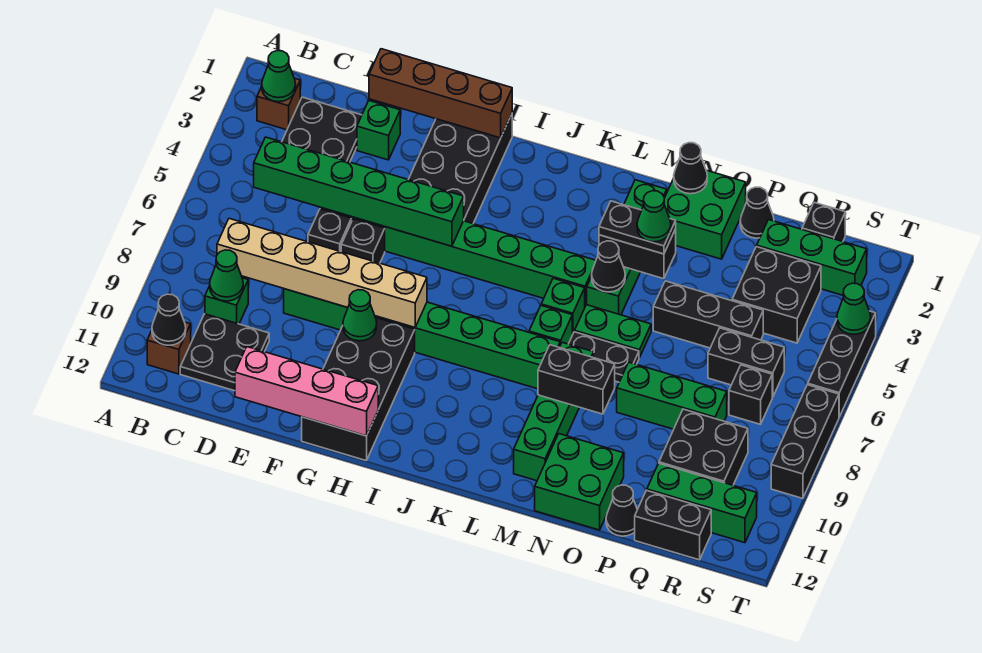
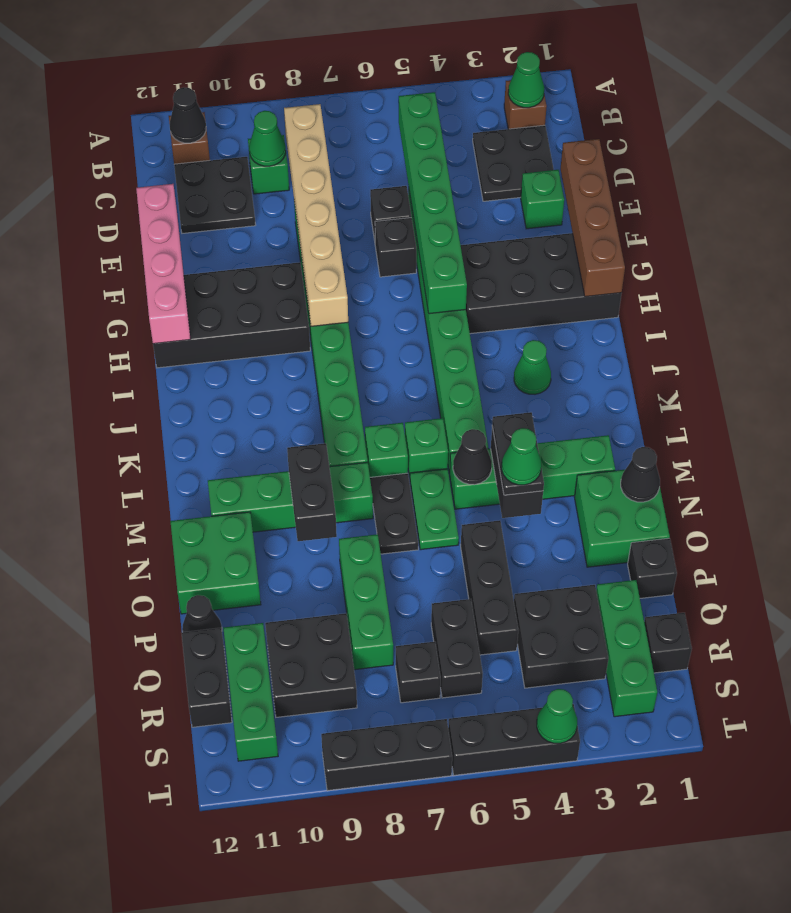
green 1x1 cone [343,290,377,341] -> green 1x1 cone moved to [514,340,551,394]
black 1x1 cone [740,187,774,238] -> black 1x1 brick [628,538,677,598]

